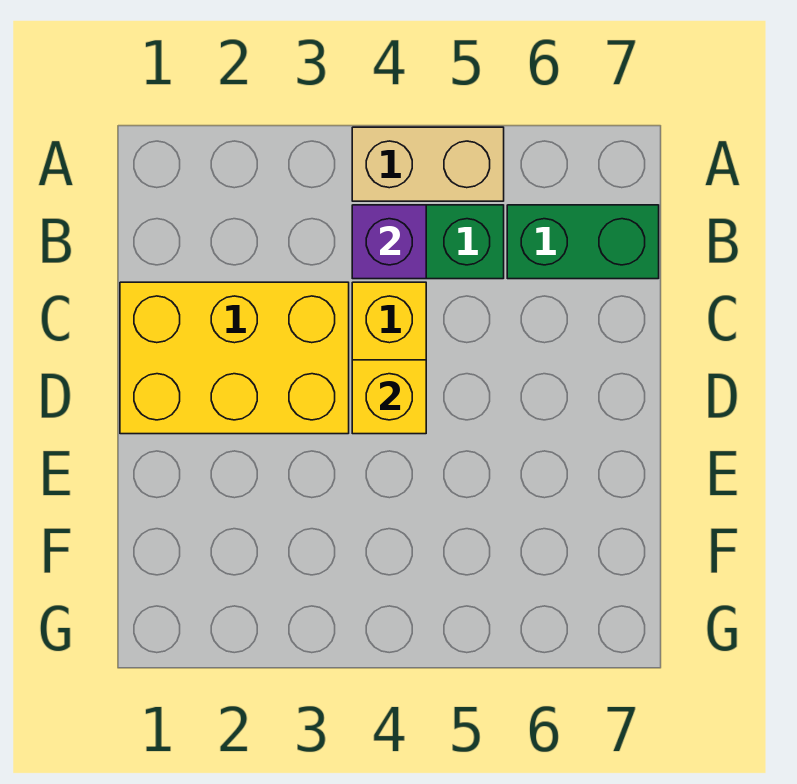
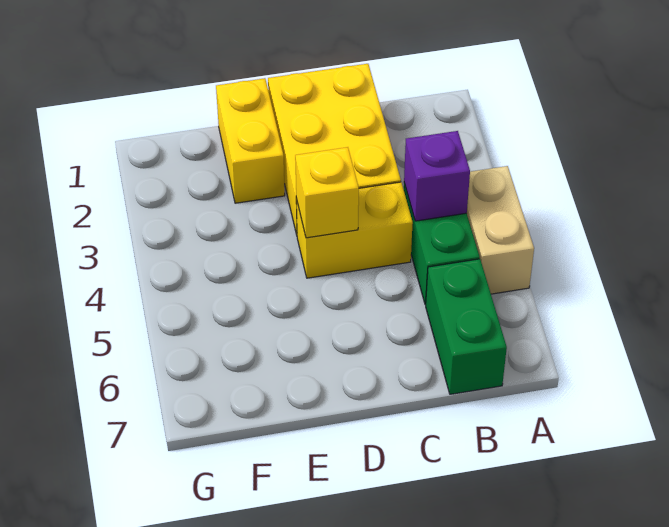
none -> yellow 1x2 brick [216,78,285,203]

